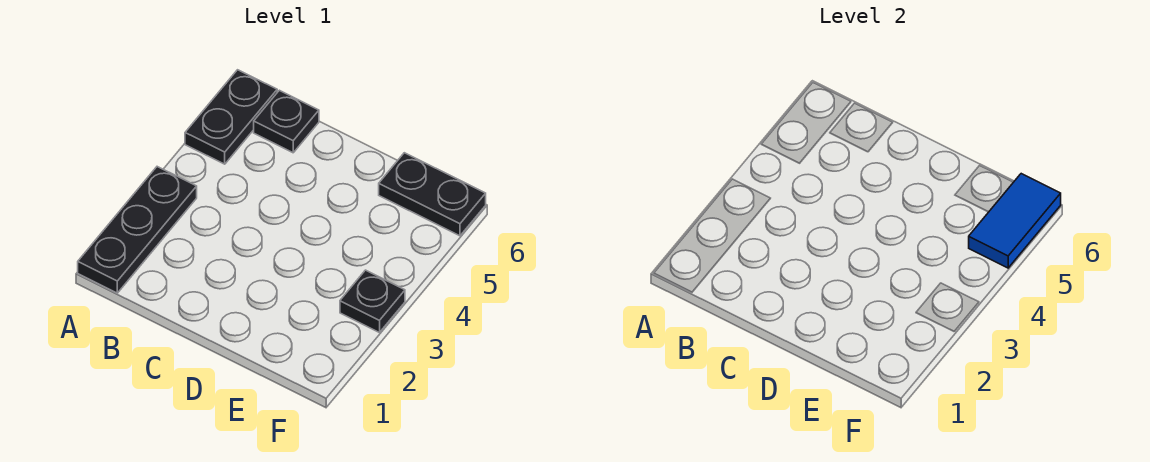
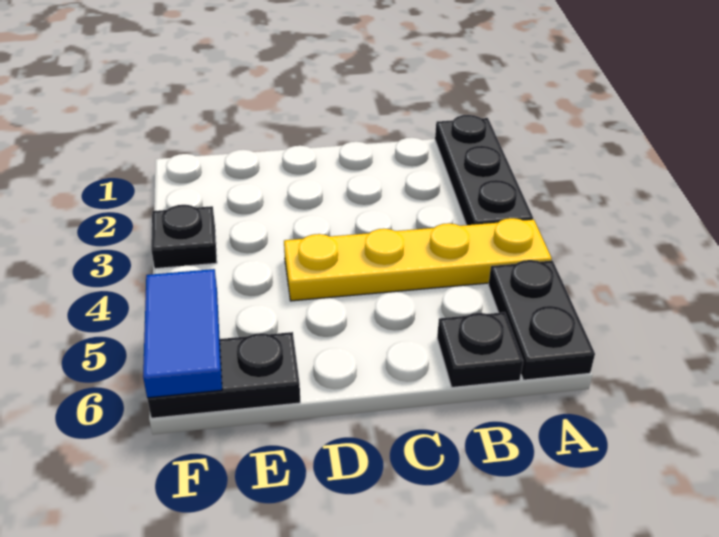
none -> yellow 1x4 plate [284,218,552,301]

